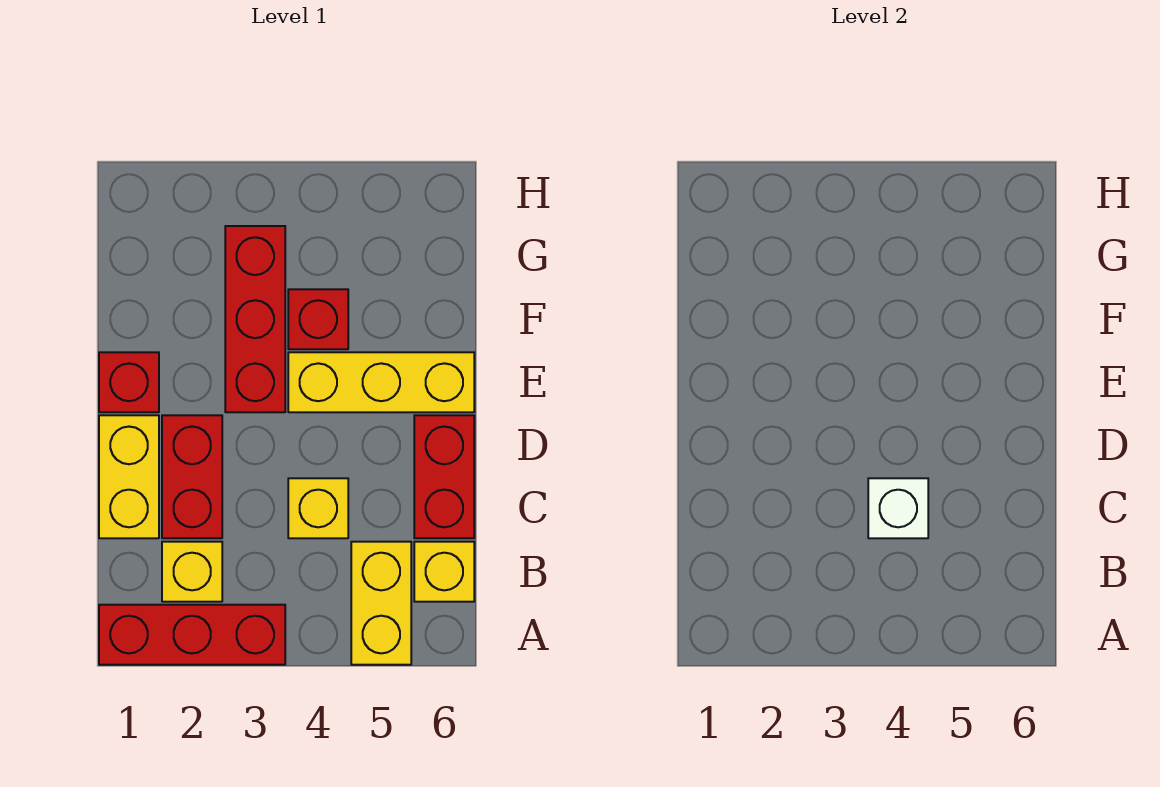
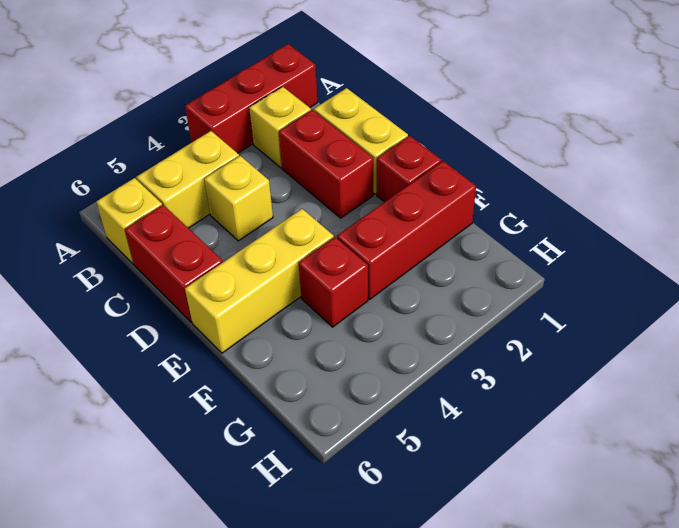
yellow 1x2 brick [351,542,411,665] -> yellow 1x2 brick turned to [137,131,239,228]
white 1x1 brick [868,478,928,538] -> none
red 1x3 brick [225,226,285,412] -> red 1x3 brick turned to [337,161,476,299]

